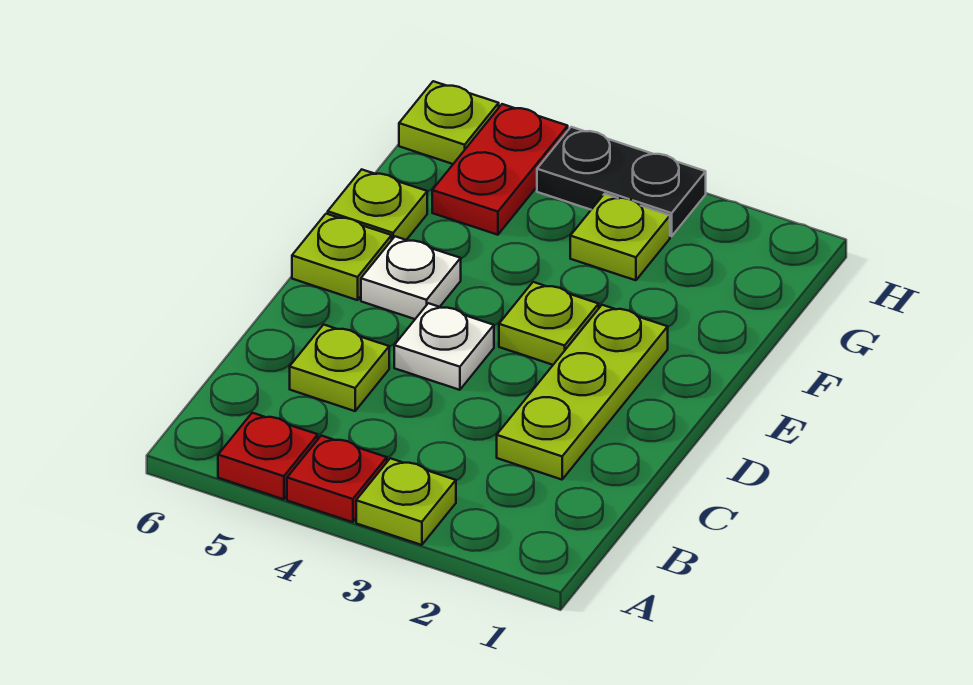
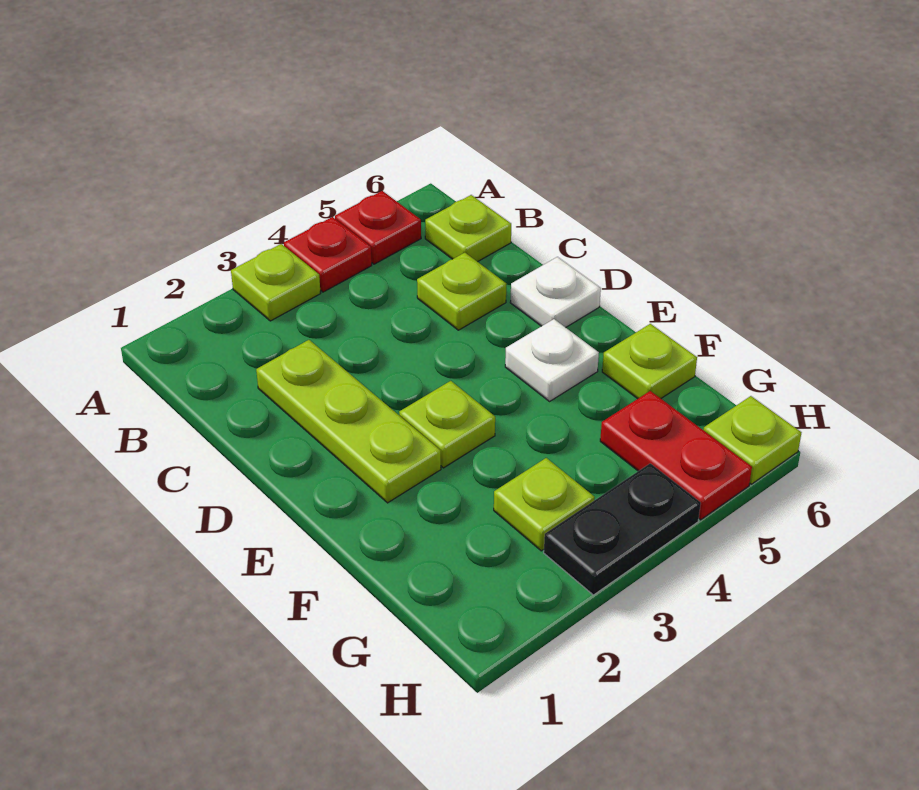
white 1x1 plate [394,303,494,390] -> white 1x1 plate moved to [510,257,601,327]
lime 1x1 plate [292,214,392,300] -> lime 1x1 plate moved to [425,195,511,262]

